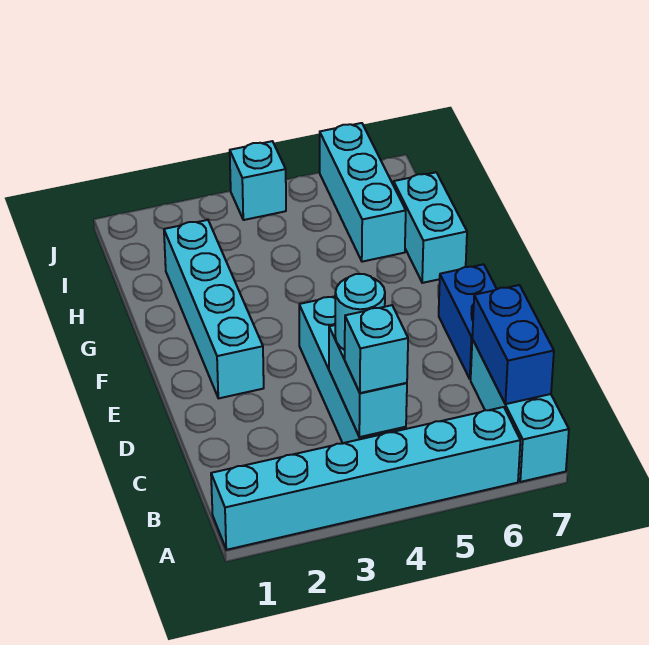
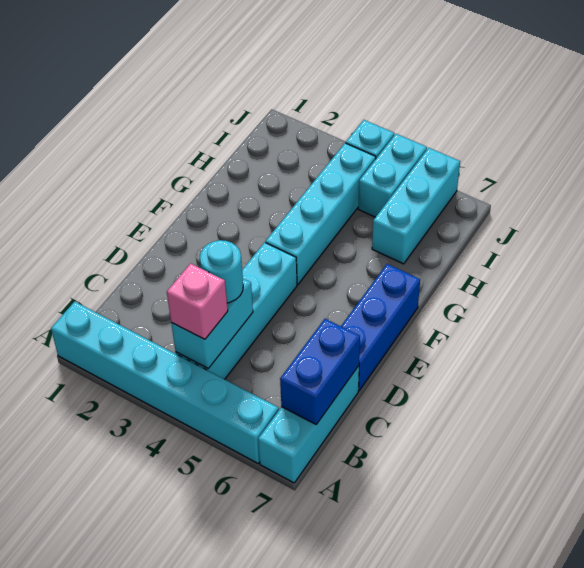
cyan 1x1 brick [345,305,408,393] -> pink 1x1 brick [167,263,228,339]
blue 1x2 brick [439,264,497,379] -> blue 1x3 brick [341,264,420,391]
cyan 1x4 brick [164,220,264,398] -> cyan 1x4 brick moved to [266,143,376,284]
cyan 1x2 brick [393,172,467,283] -> cyan 1x2 brick moved to [358,134,427,217]

